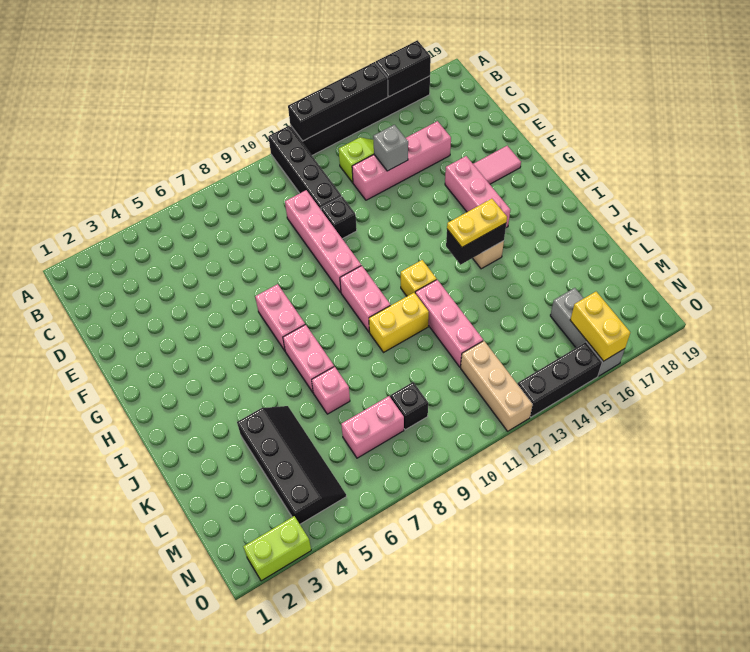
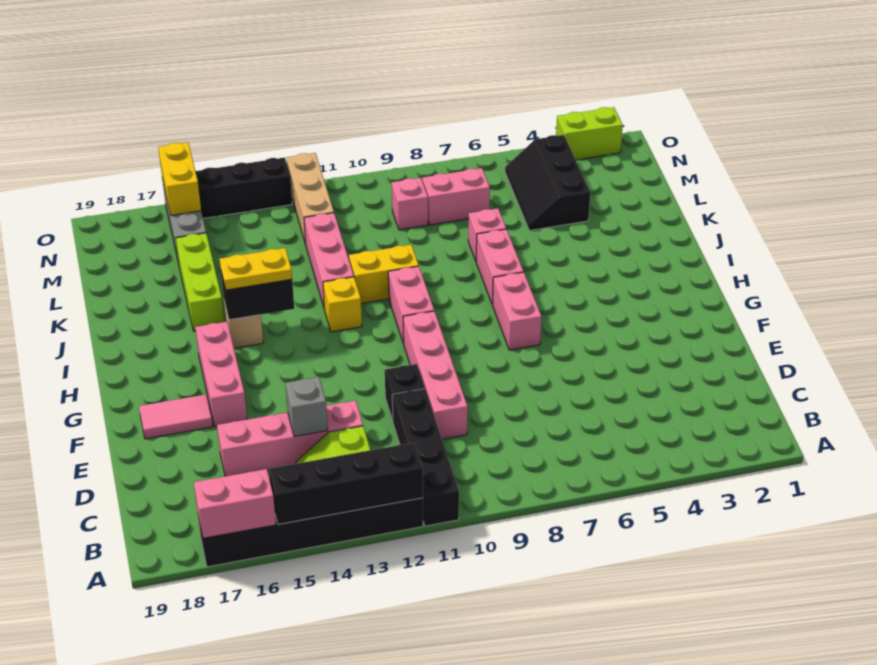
black 1x2 brick [376,40,431,97] -> pink 1x2 brick [194,469,276,538]
none -> lime 1x3 brick [176,233,224,331]
black 2x4 slope [237,406,346,524] -> black 2x3 slope [505,135,590,231]
black 1x1 brick [390,382,428,430] -> pink 1x1 brick [392,178,428,230]

